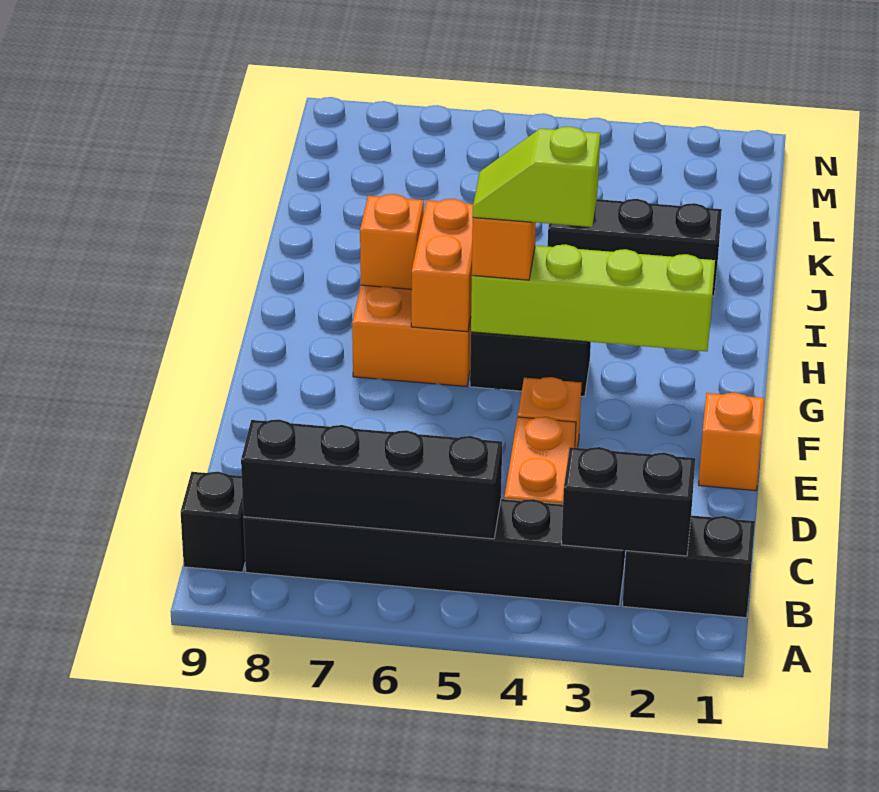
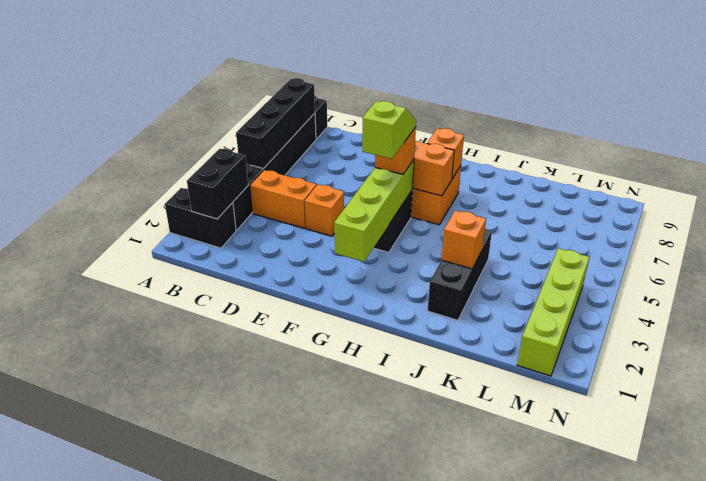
black 1x2 brick [623,515,755,618] -> black 1x2 brick turned to [165,188,236,248]
orange 1x1 brick [699,392,765,491] -> orange 1x1 brick moved to [442,210,486,269]
none -> lime 1x4 brick [517,248,589,376]

